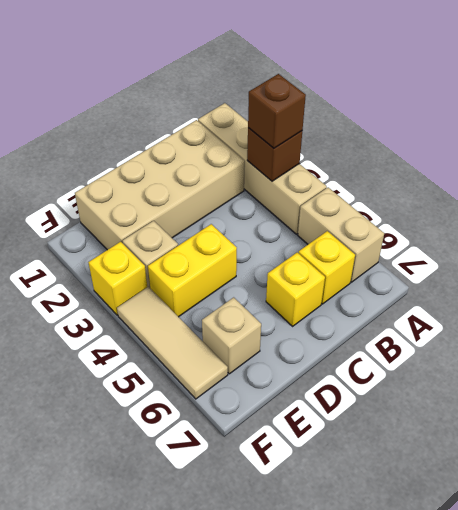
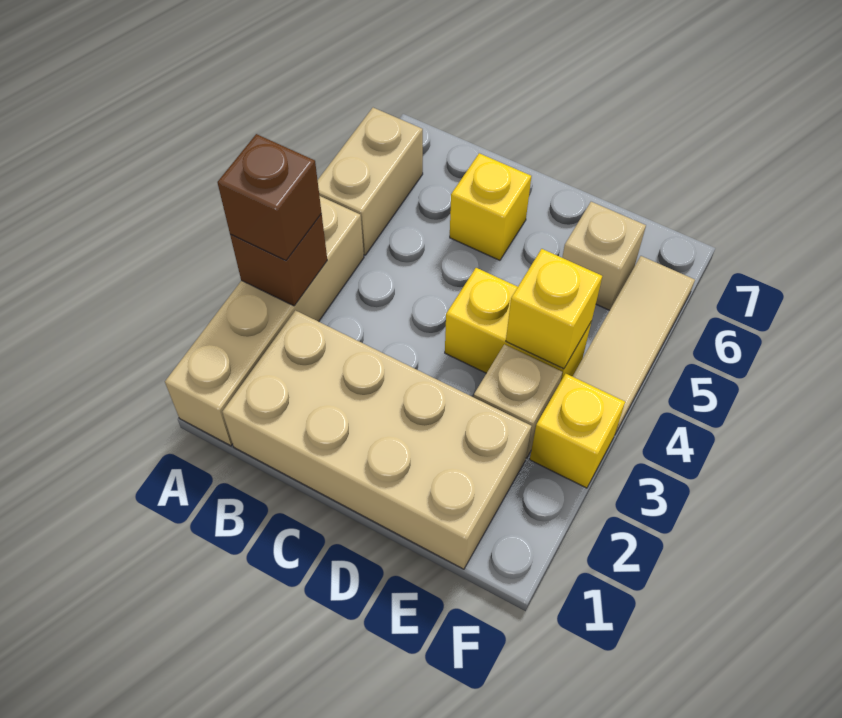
yellow 1x1 brick [299,231,355,304] -> yellow 1x1 brick moved to [506,249,602,369]

